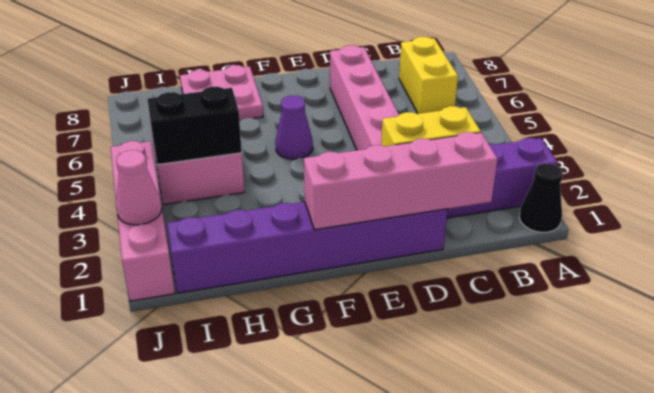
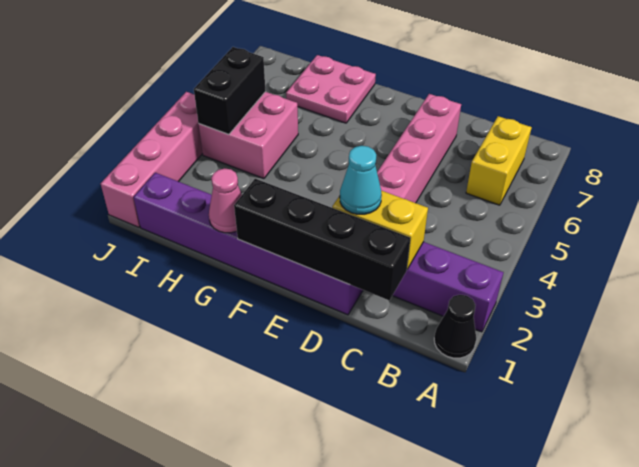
pink 1x4 brick [304,132,498,230] -> black 1x4 brick [234,179,410,300]
none -> cyan 1x1 cone [340,146,382,214]
purple 1x1 cone [275,96,313,159] -> none
black 1x2 brick [147,87,242,165] -> black 1x2 brick turned to [194,47,266,135]
pink 1x1 cone [116,150,162,225] -> pink 1x1 cone moved to [209,168,242,233]

